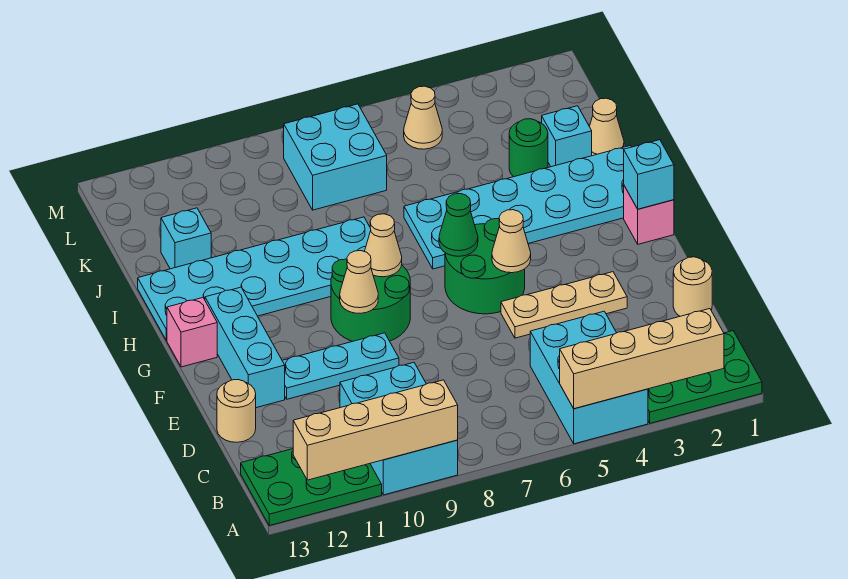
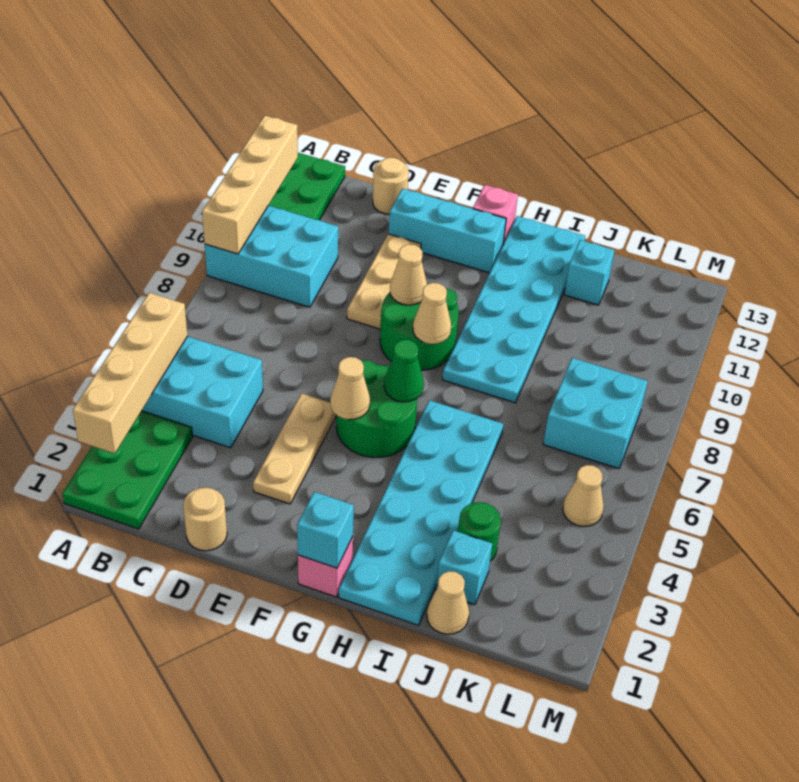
cyan 1x3 plate [282,333,399,399] -> tan 1x3 plate [347,234,421,329]

